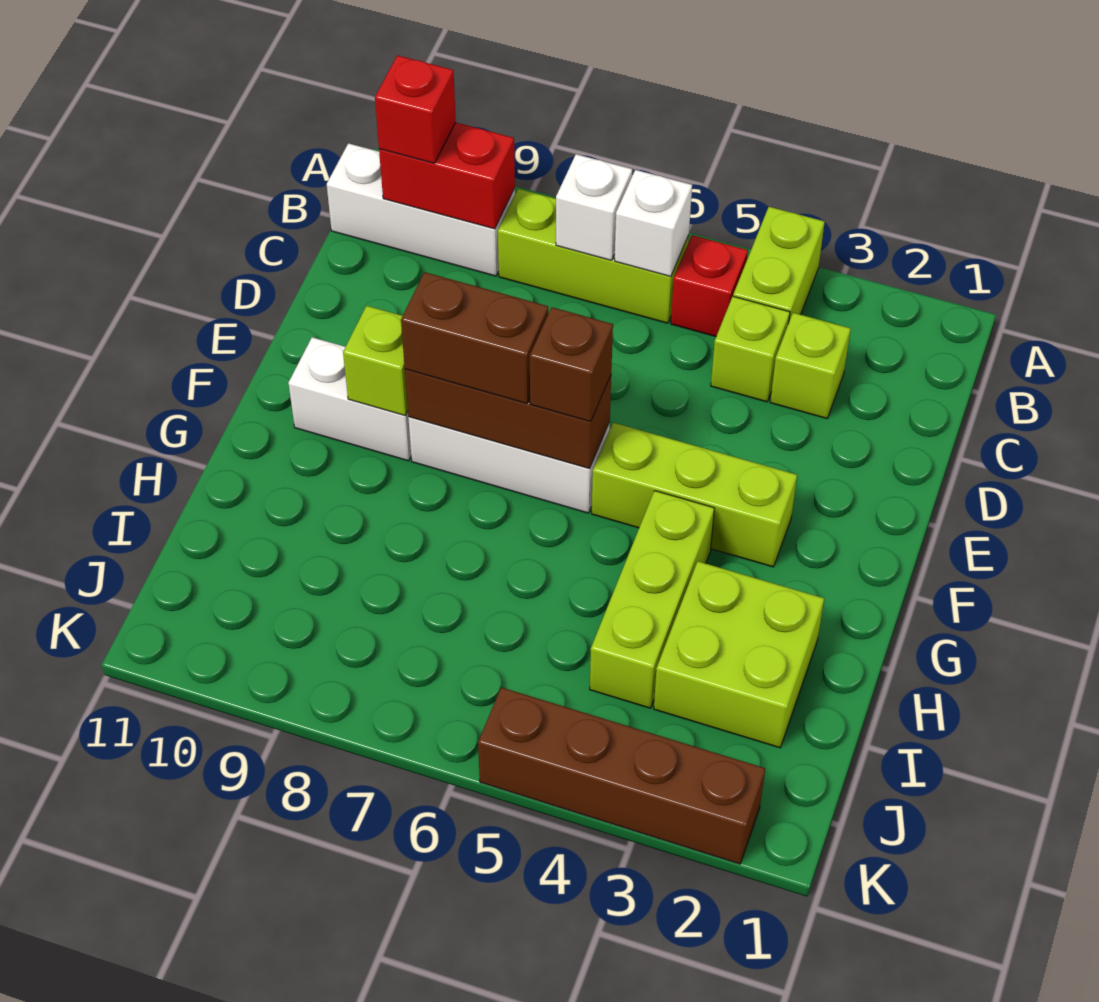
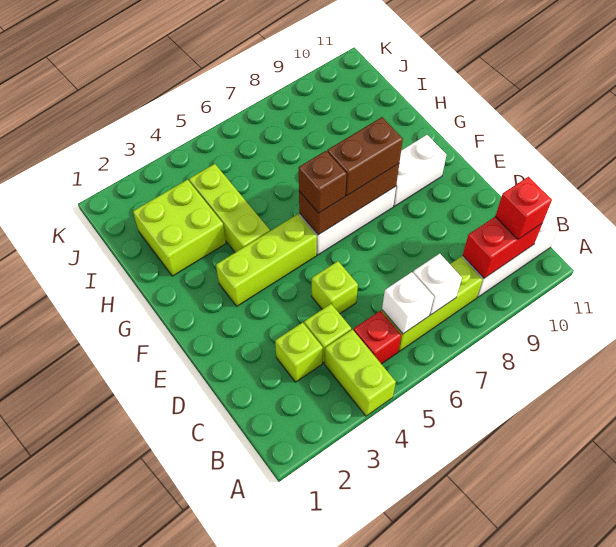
lime 1x1 brick [343,306,408,415] -> lime 1x1 brick moved to [312,261,358,314]
brown 1x4 brick [478,687,765,864] -> none

